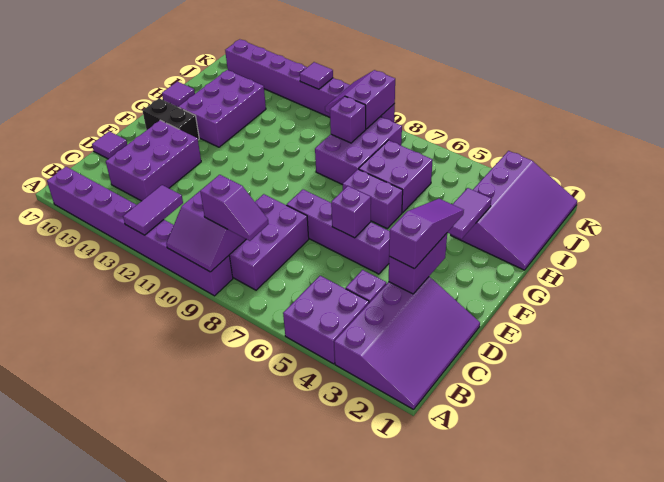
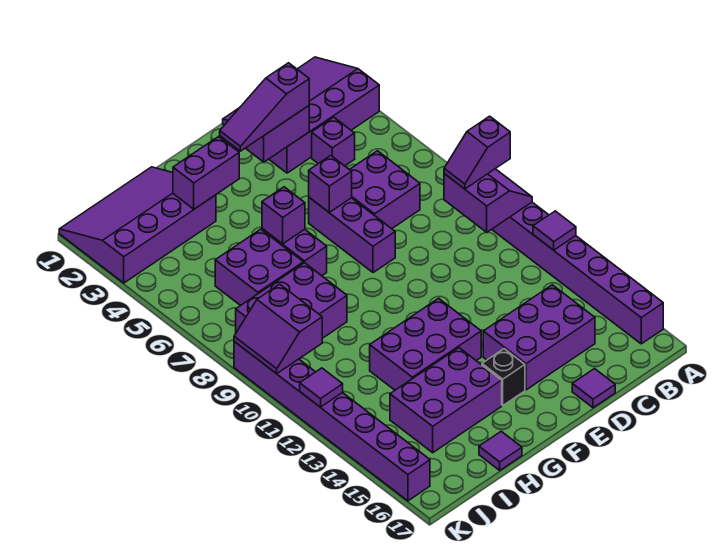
purple 2x2 brick [283,276,369,364] -> purple 2x2 brick moved to [349,151,420,229]
purple 1x2 tile [123,185,183,235] -> purple 1x1 tile [533,211,576,250]
purple 2x3 brick [229,194,309,290] -> purple 2x3 brick moved to [370,298,481,390]
purple 1x2 slope [200,175,269,241] -> purple 1x2 slope turned to [444,116,510,189]
purple 1x4 brick [287,189,390,274] -> purple 1x3 brick [309,197,395,273]
black 1x2 brick [143,98,199,140] -> black 1x1 brick [482,349,525,405]
purple 1x2 tile [447,188,491,239] -> purple 1x2 brick [173,137,239,209]
purple 1x1 brick [330,96,366,143] -> purple 1x1 brick moved to [262,187,305,244]
purple 2x2 slope [325,70,395,129] -> purple 2x2 slope turned to [234,284,322,374]

